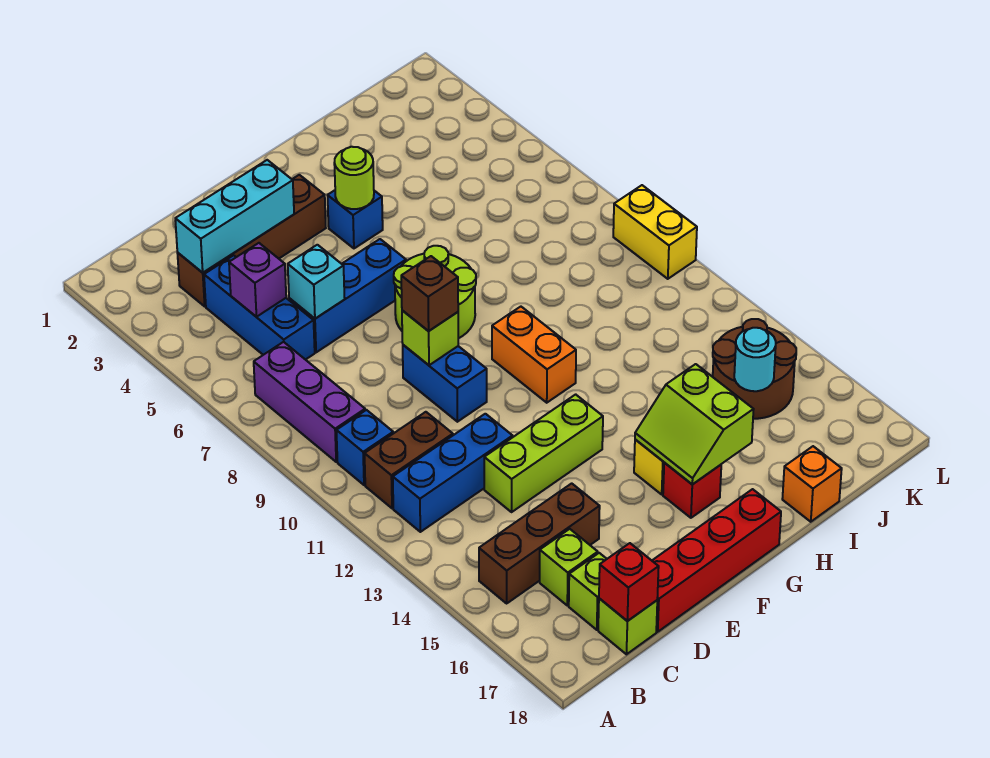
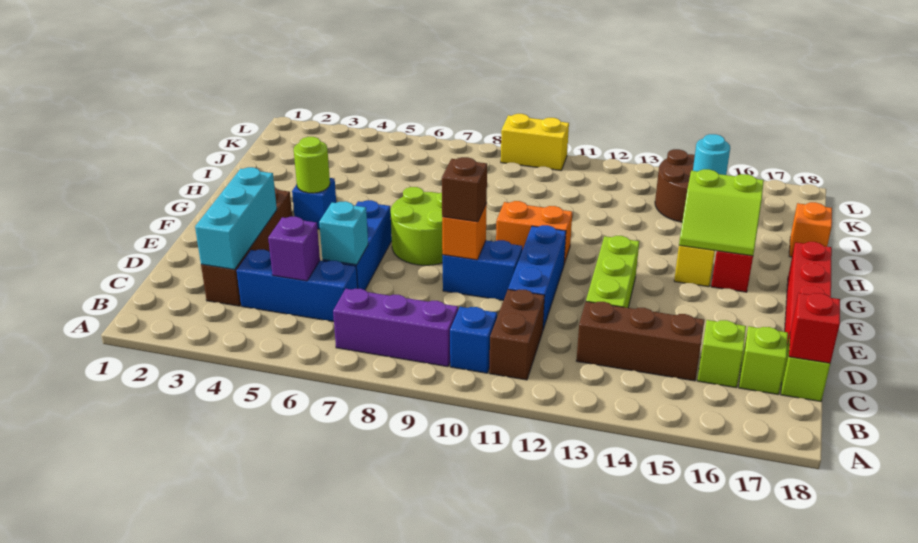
blue 1x3 brick [393,414,513,532] -> blue 1x3 brick moved to [508,225,566,329]
brown 1x3 brick [479,483,600,603] -> brown 1x3 brick turned to [576,301,705,381]
lime 1x1 brick [402,310,458,365] -> orange 1x1 brick [442,203,487,260]

